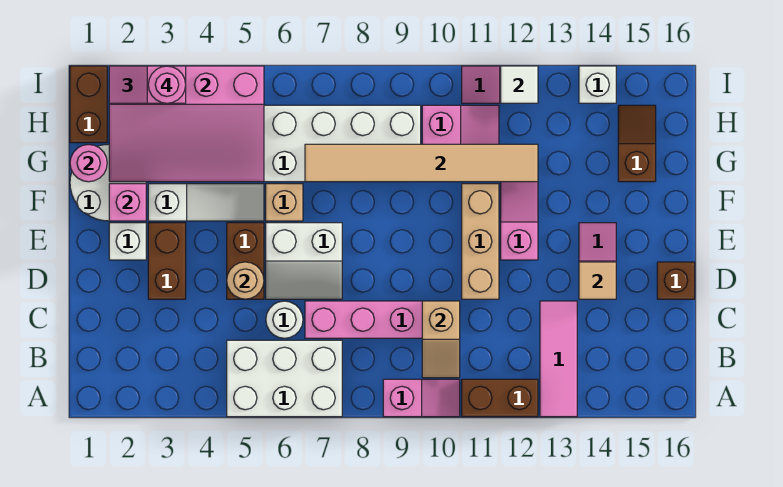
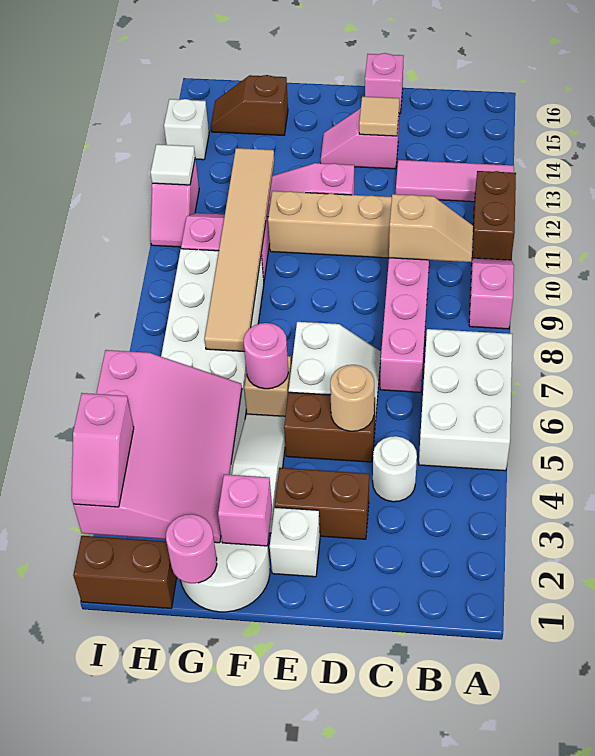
white 1x1 round brick [266,301,303,338] -> white 1x1 round brick moved to [373,436,417,502]
brown 1x1 brick [657,262,695,299] -> pink 1x1 brick [365,53,404,114]
pink 1x1 round brick [148,66,186,103] -> pink 1x1 round brick moved to [244,323,289,389]

